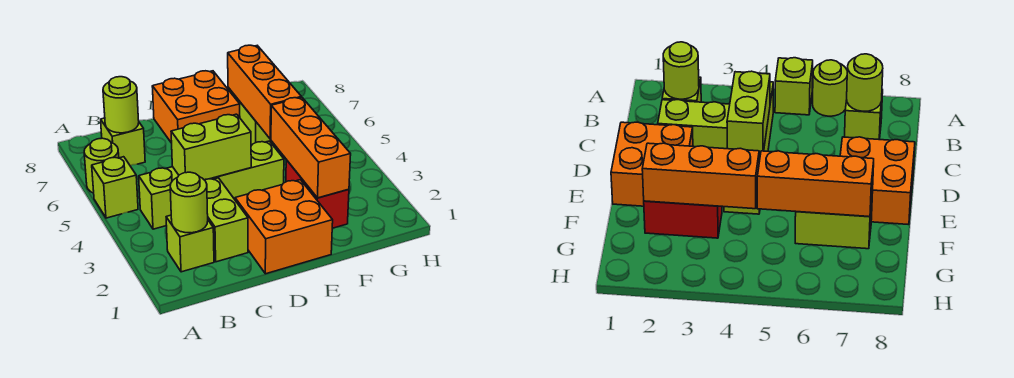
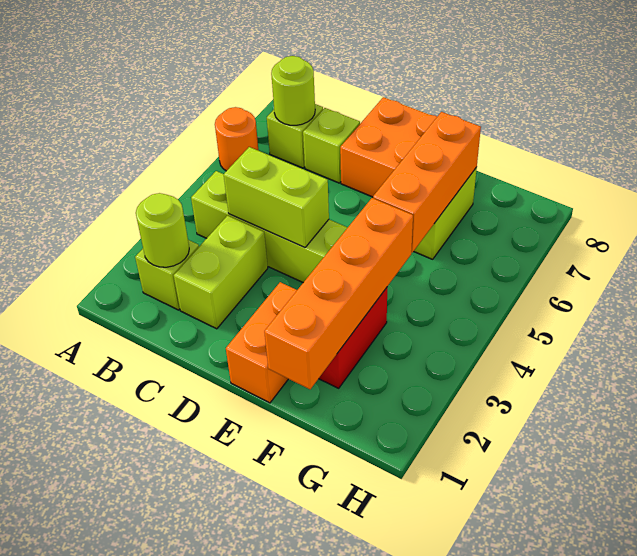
lime 1x1 brick [92,157,138,218] -> lime 1x1 brick moved to [303,108,360,183]
lime 1x1 round brick [84,138,119,193] -> orange 1x1 round brick [215,107,259,171]
orange 2x2 brick [235,180,333,274] -> orange 1x2 brick [226,282,297,403]
orange 1x3 brick [271,97,351,198] -> orange 1x4 brick [264,198,413,389]

